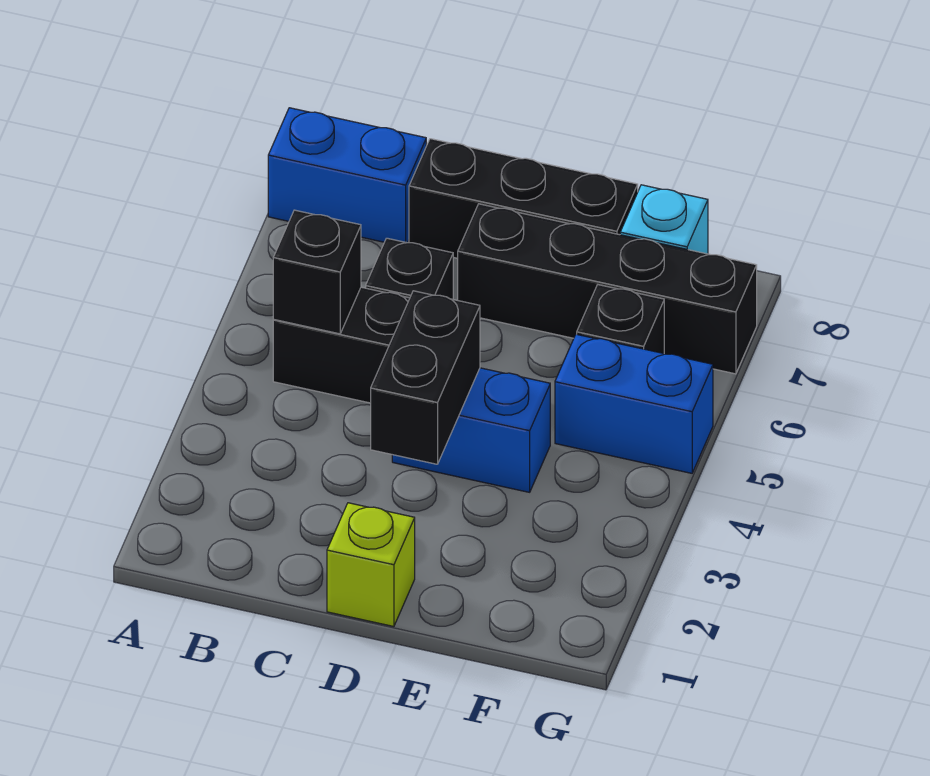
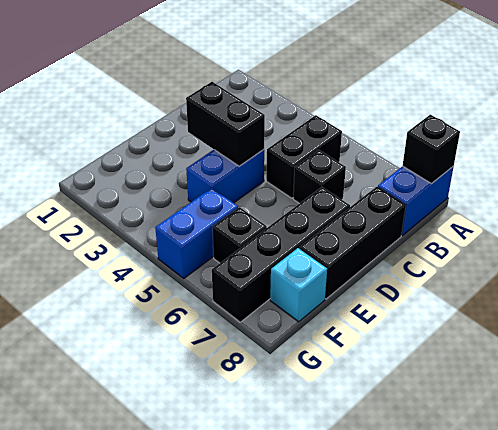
black 1x1 brick [273,210,361,334] -> black 1x1 brick moved to [403,115,460,184]
lime 1x1 brick [327,503,415,626] -> none

